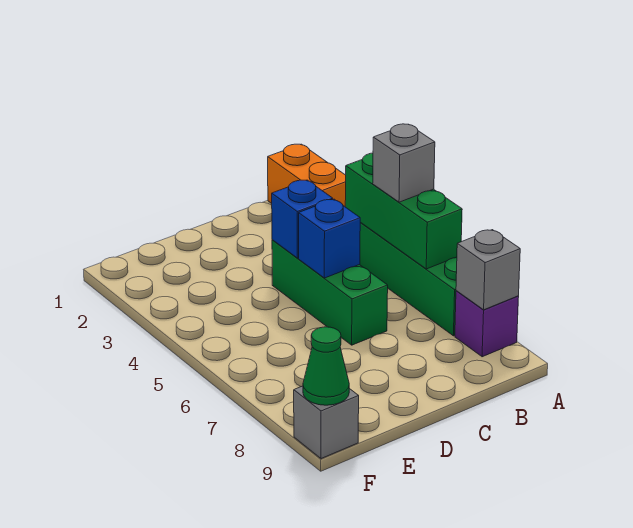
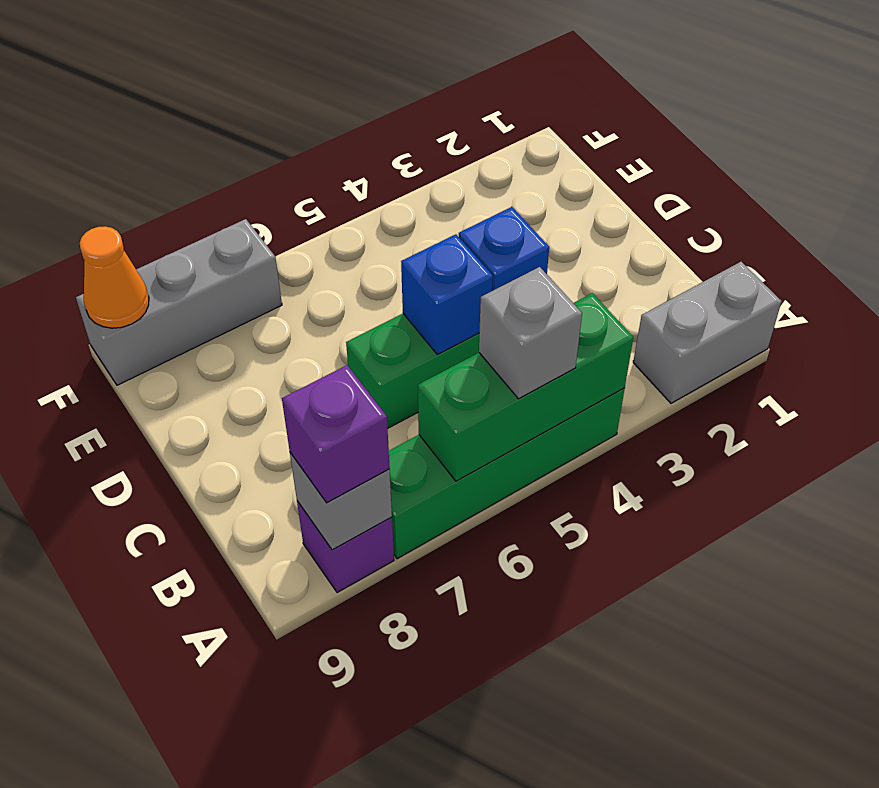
orange 1x2 brick [268,144,346,206] -> grey 1x2 brick [633,262,782,403]
none -> purple 1x1 brick [282,365,390,503]
grey 1x1 brick [294,386,359,459] -> grey 1x3 brick [76,219,282,385]
green 1x1 cone [303,327,349,405] -> orange 1x1 cone [80,226,149,328]

